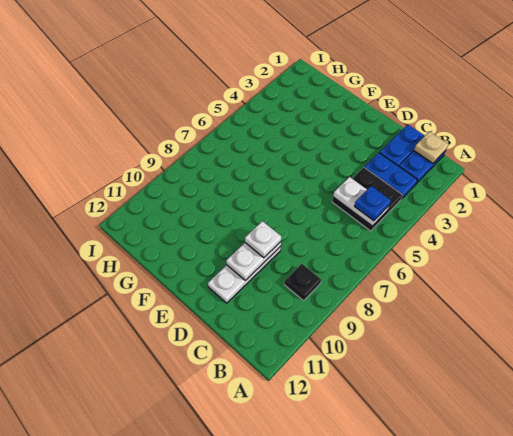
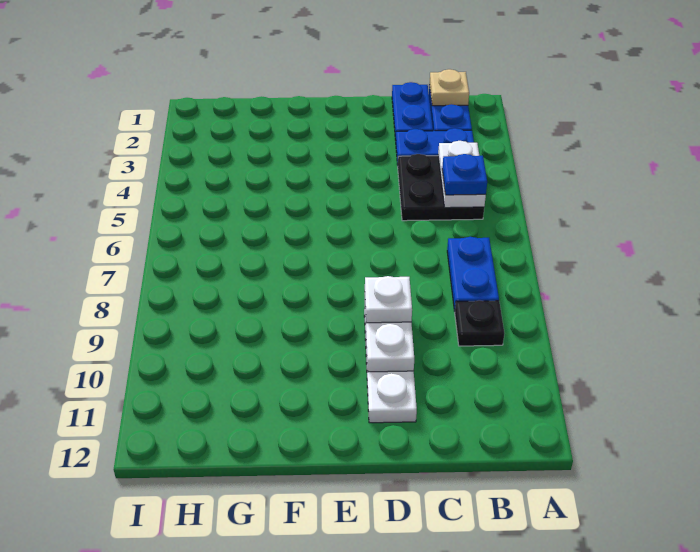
white 1x2 plate [333,177,389,226] -> white 1x2 plate turned to [438,141,486,208]
none -> blue 1x2 plate [447,237,499,311]

